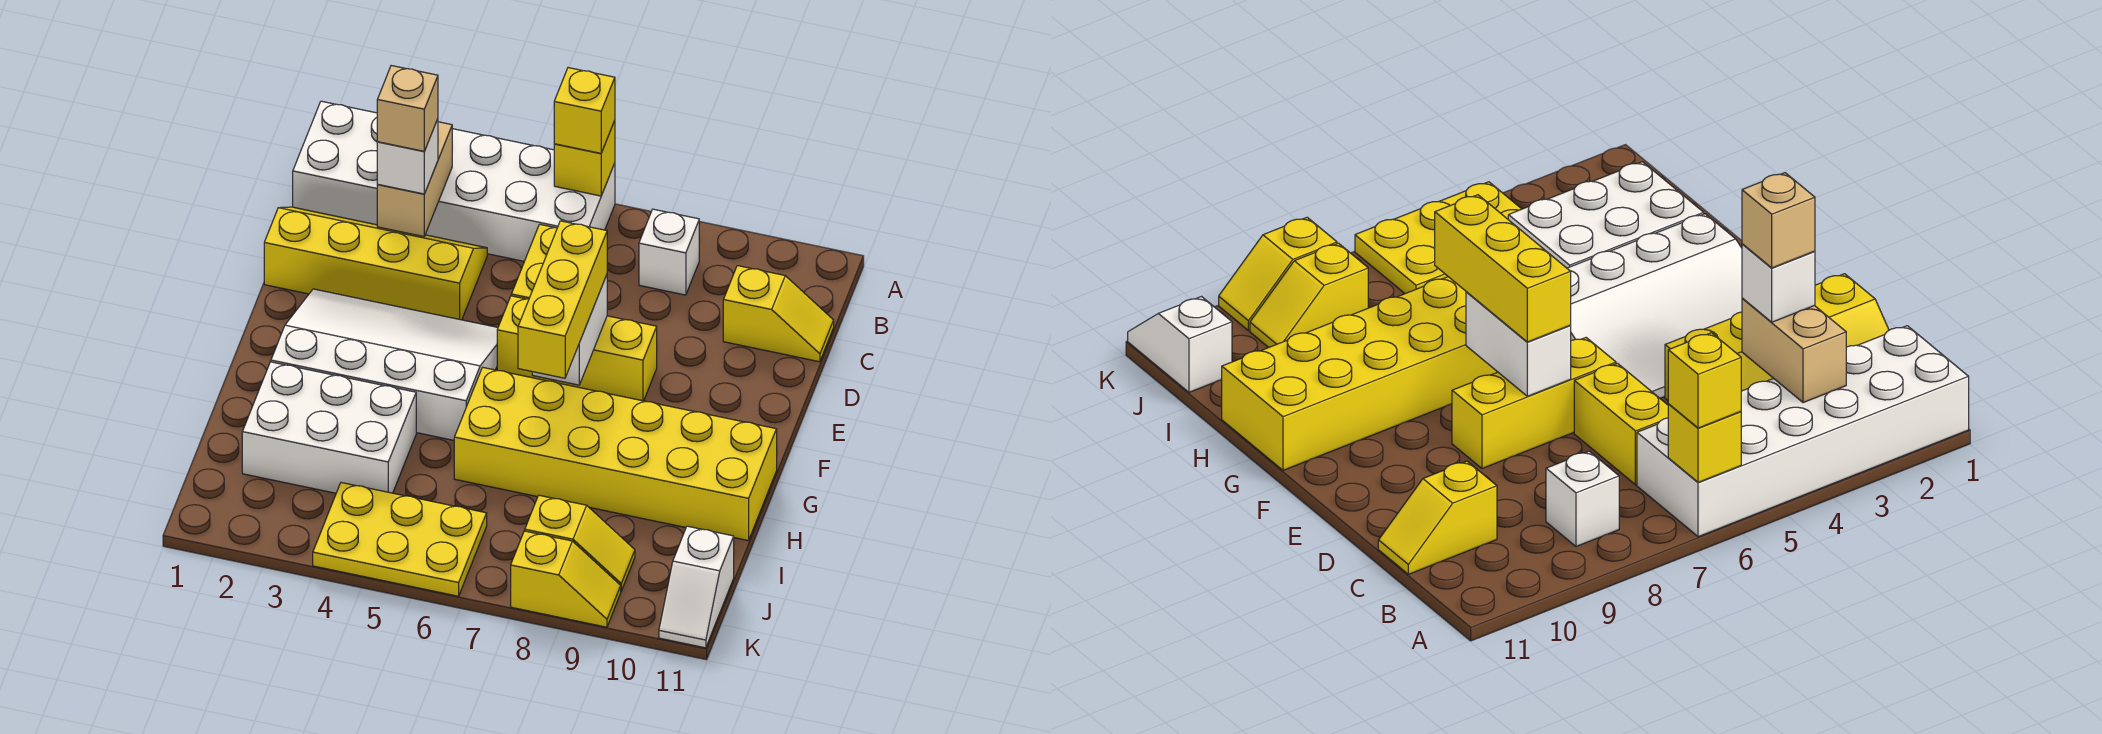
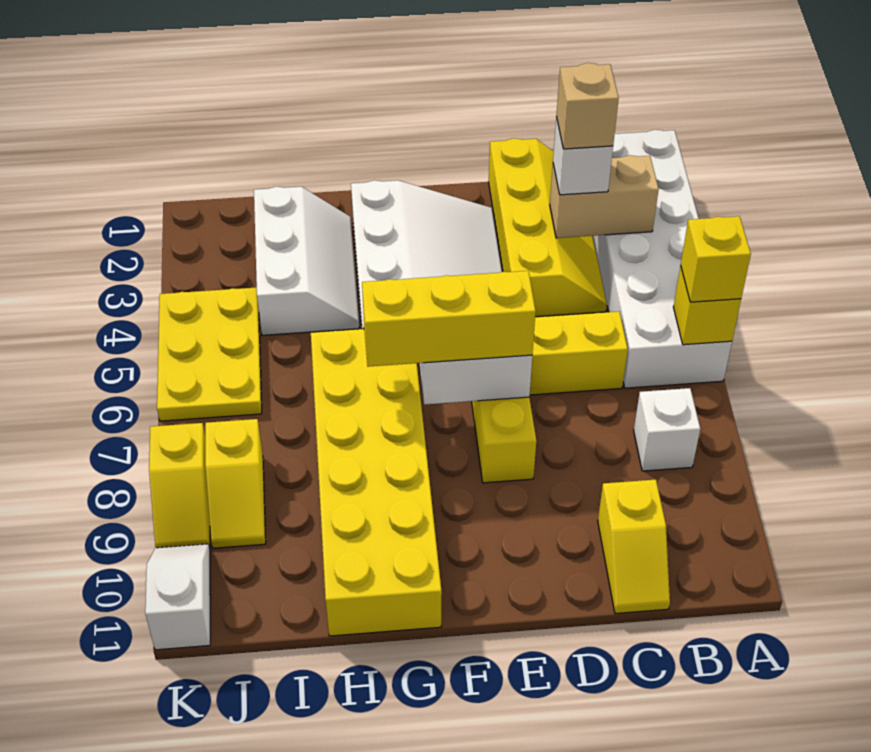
white 2x3 brick [242,362,416,493] -> white 2x3 slope [254,187,359,335]
white 1x2 slope [659,526,734,648] -> white 1x2 slope turned to [145,544,210,650]

